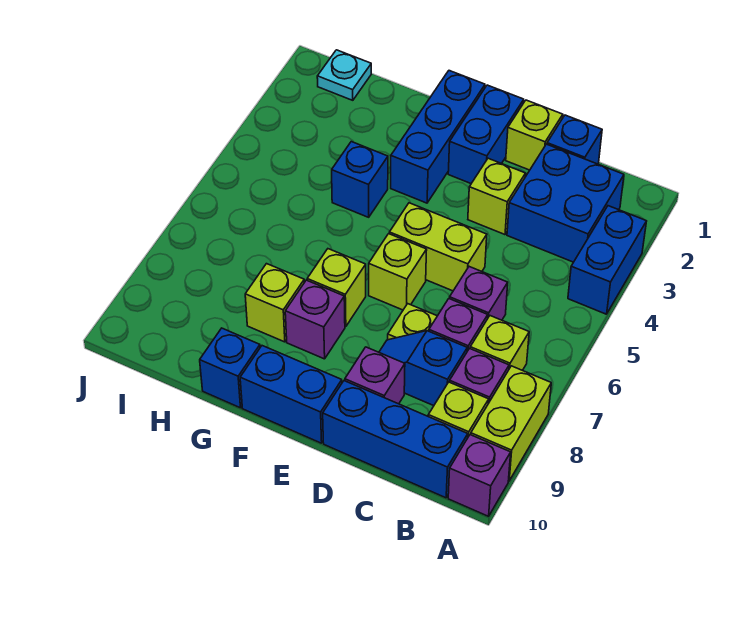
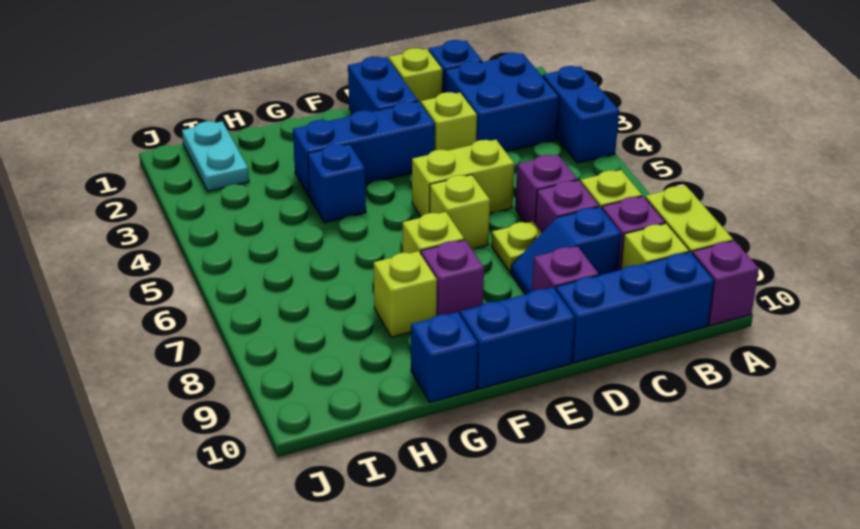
blue 1x3 brick [391,71,485,203] -> blue 1x3 brick turned to [293,101,435,197]
cyan 1x1 plate [317,50,371,100] -> cyan 1x2 plate [182,121,249,191]

